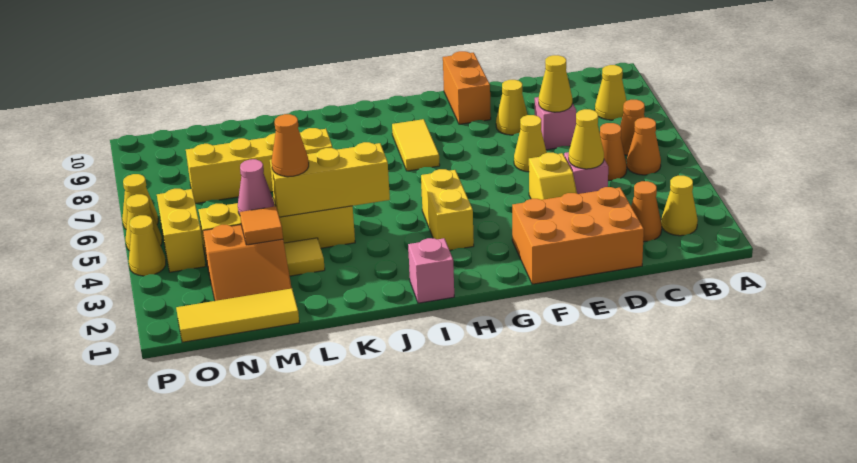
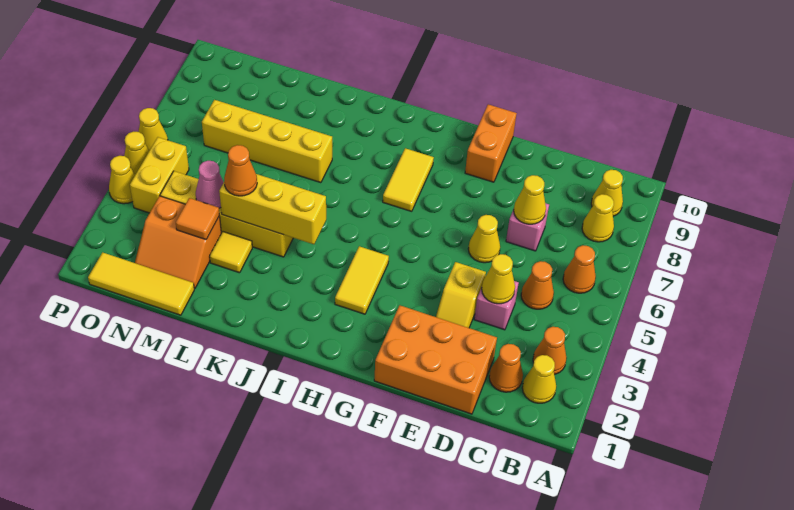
orange 1x1 cone [627,118,661,175] -> orange 1x1 cone moved to [533,327,567,375]
yellow 1x1 cone [496,80,527,135] -> yellow 1x1 cone moved to [591,170,623,216]
yellow 1x2 brick [421,169,474,250] -> yellow 1x2 tile [335,246,389,314]
pink 1x1 brick [408,238,454,303] -> none

